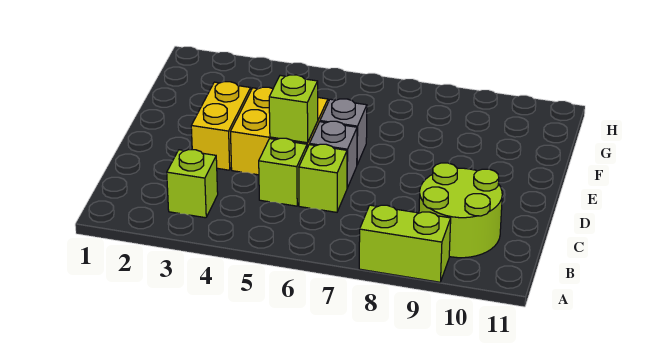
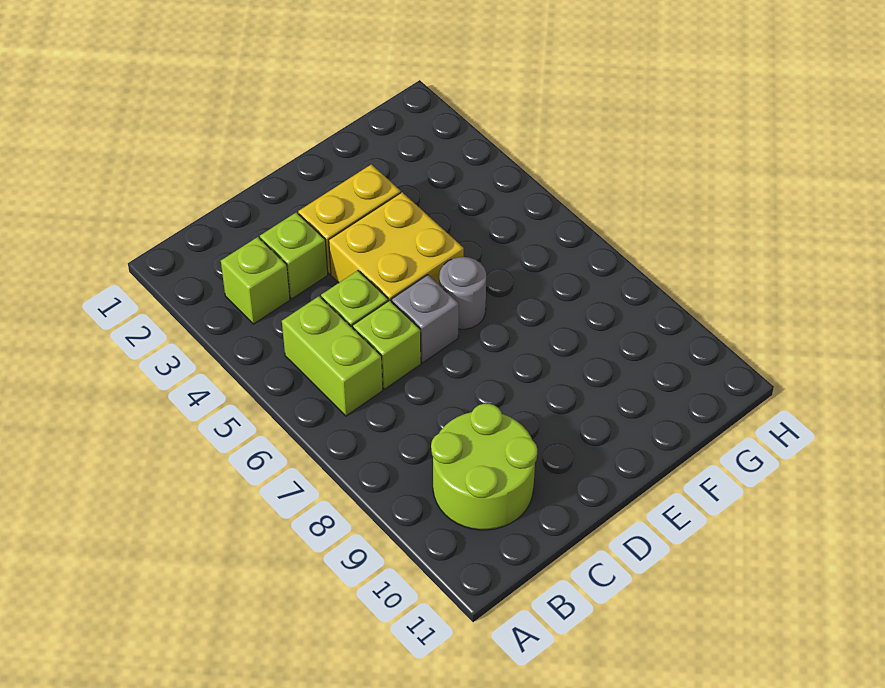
lime 1x2 brick [359,205,451,282] -> lime 1x2 brick moved to [282,296,383,416]
lime 1x1 brick [269,75,318,143] -> lime 1x1 brick moved to [260,212,328,299]
grey 1x1 brick [320,99,367,164] -> grey 1x1 round brick [439,257,486,329]

